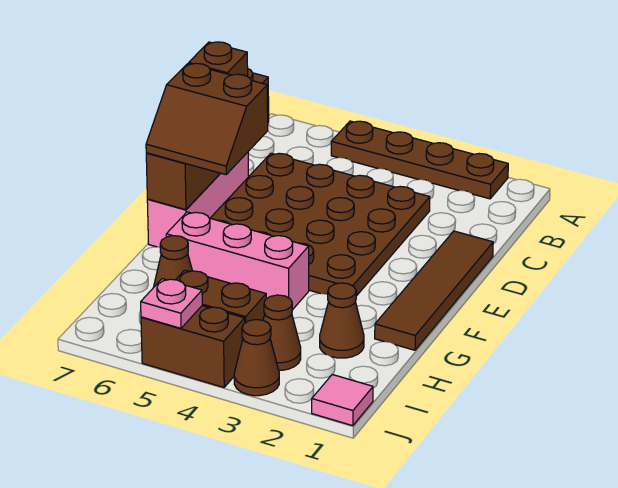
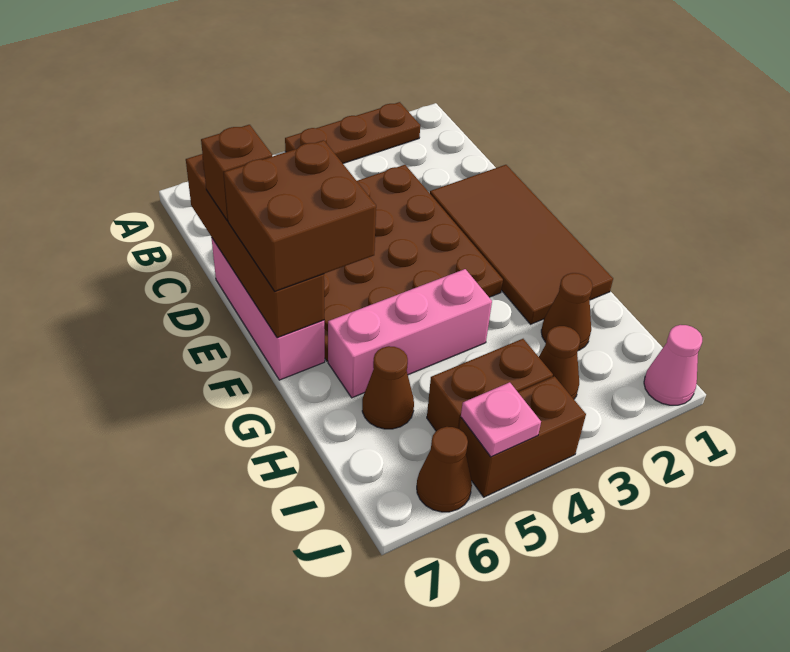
brown 1x4 plate [331,121,508,199] -> brown 1x3 plate [285,102,420,163]
brown 1x4 tile [375,231,493,350] -> brown 2x4 tile [430,165,613,324]
brown 2x2 slope [146,63,268,175] -> brown 2x2 brick [224,140,376,291]
pink 1x1 tile [312,374,373,426] -> pink 1x1 cone [644,325,702,405]
brown 1x1 cone [234,320,279,396] -> brown 1x1 cone moved to [417,427,472,512]

